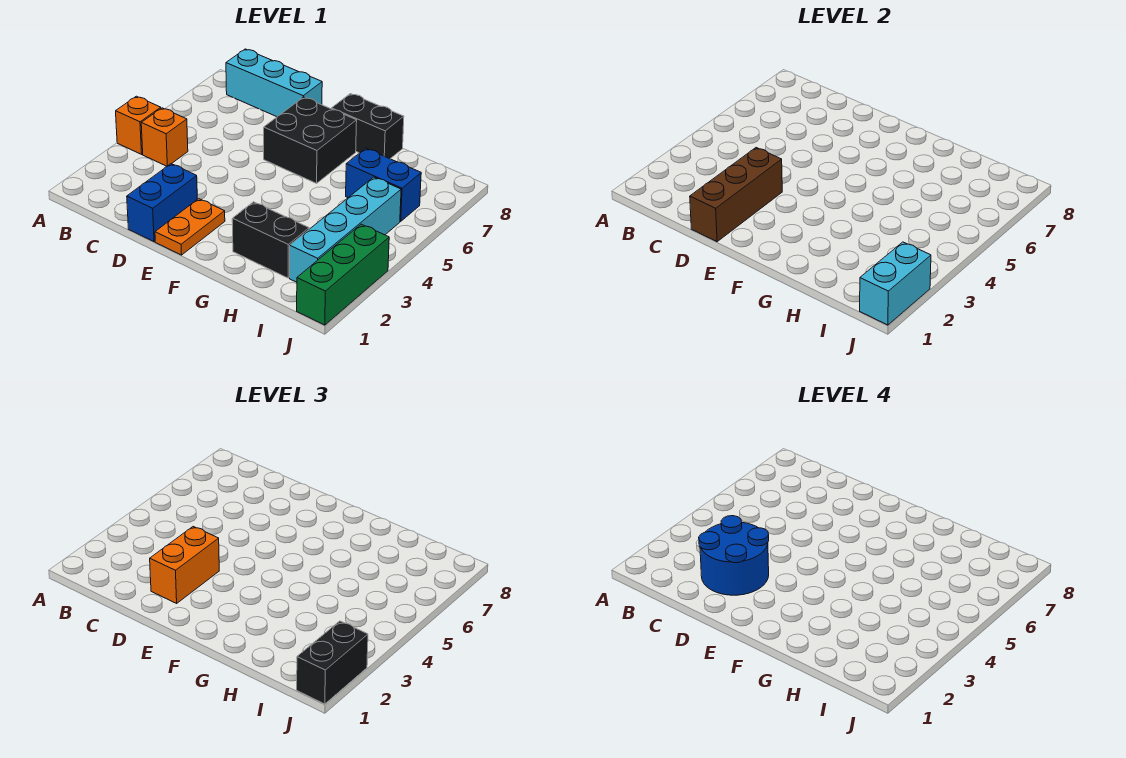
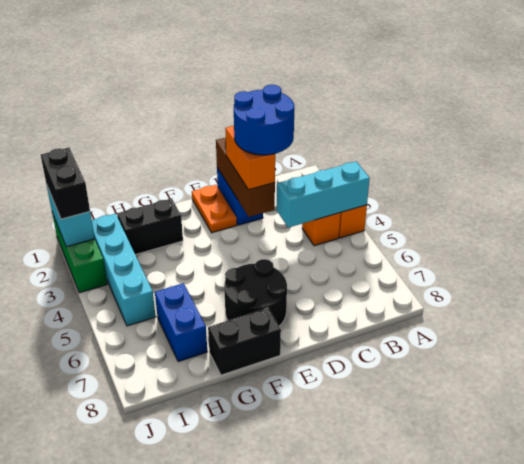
cyan 1x3 brick [226,49,322,117] -> cyan 1x3 brick moved to [277,162,370,228]
black 2x2 brick [264,97,357,183] -> black 2x2 round brick [224,259,287,326]
blue 1x2 brick [346,148,421,221] -> blue 1x2 brick turned to [155,283,207,362]

